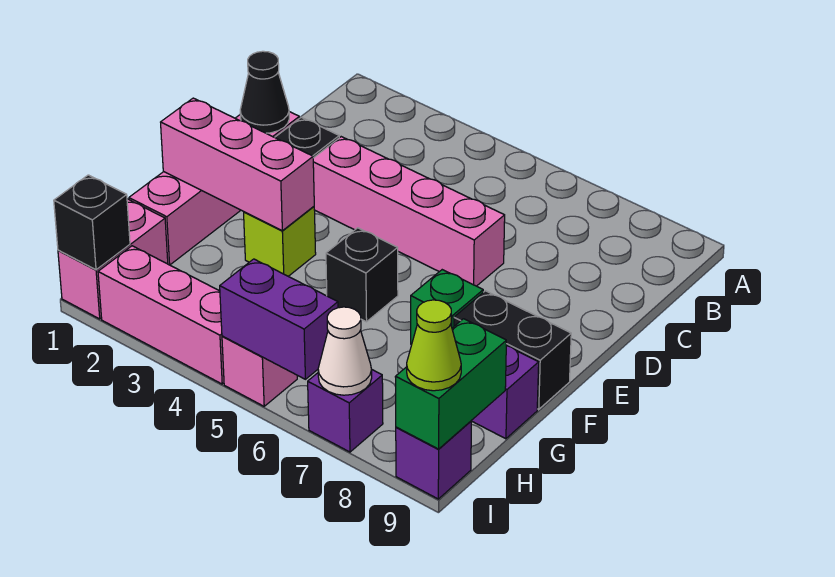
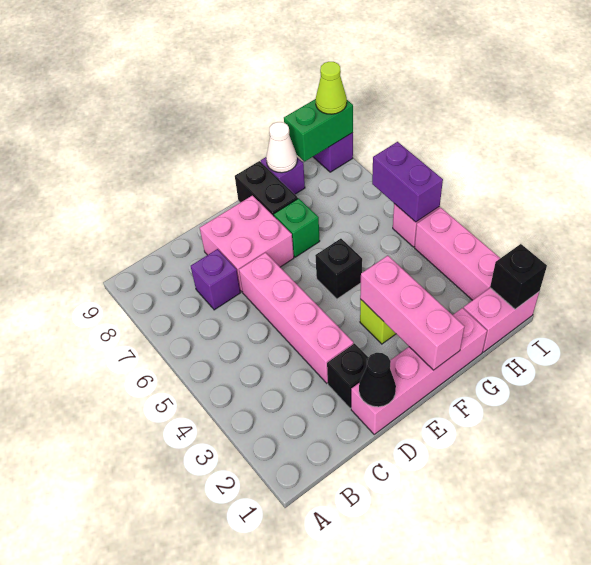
none -> pink 2x2 brick [200,195,294,292]
purple 1x1 brick [308,370,383,452] -> purple 1x1 brick moved to [191,249,240,310]
white 1x1 cone [318,307,372,395] -> white 1x1 cone moved to [266,122,297,173]

